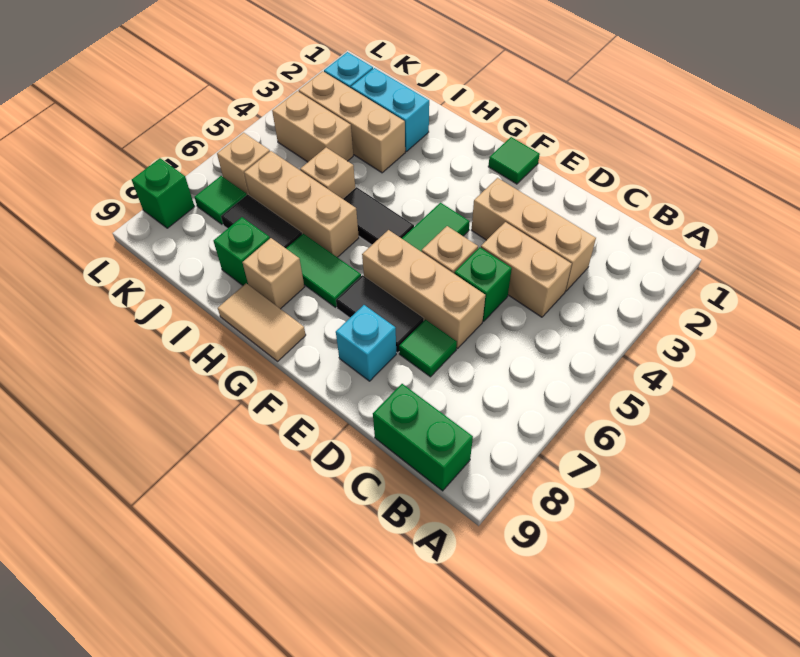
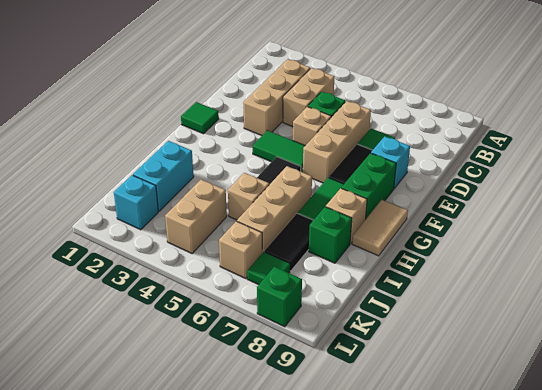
green 1x2 brick [373,384,473,491] -> green 1x2 brick moved to [341,153,396,218]
tan 1x3 brick [298,71,405,173] -> none

